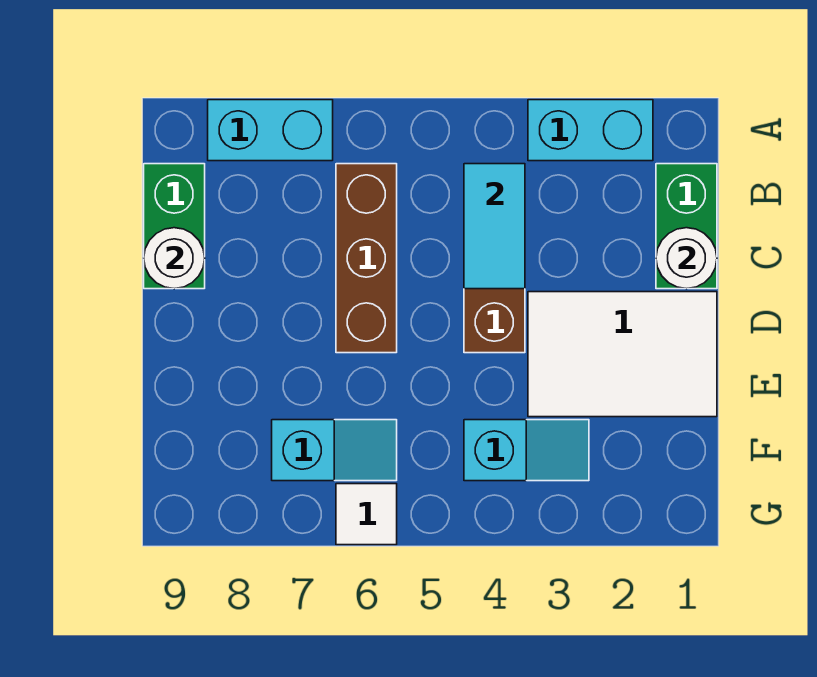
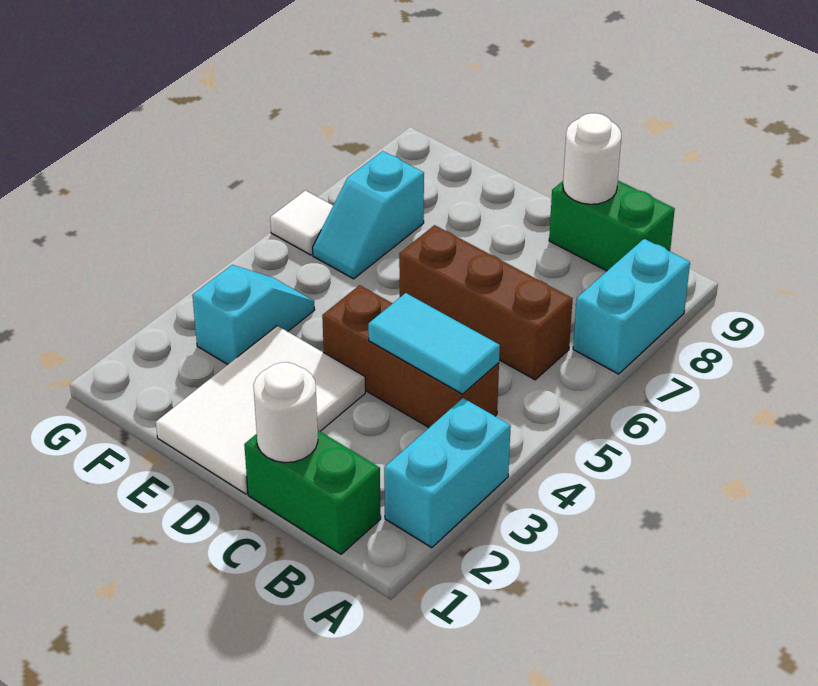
cyan 1x2 slope [464,420,589,481] -> cyan 1x2 slope turned to [192,265,315,365]

